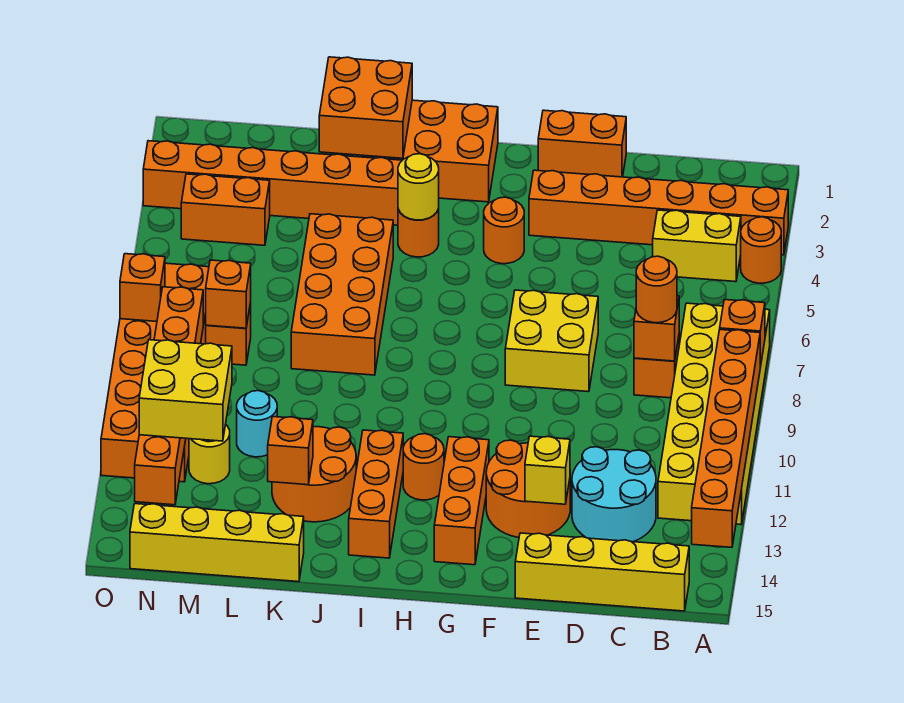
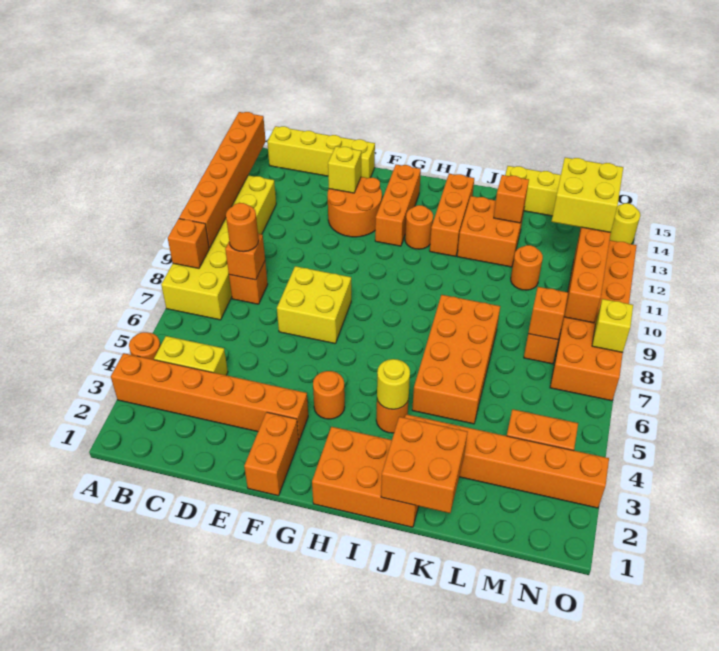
cyan 2x2 round brick [572,447,656,542] -> none
orange 1x2 brick [538,110,626,177] -> orange 1x2 brick turned to [244,412,299,496]
orange 2x2 round brick [272,427,356,522] -> orange 2x2 brick [457,196,524,267]
cyan 1x1 round brick [237,391,277,457] -> orange 1x1 round brick [511,245,543,290]
yellow 1x1 round brick [189,424,230,484] -> yellow 1x1 round brick moved to [610,203,640,244]
orange 1x1 brick [120,254,165,321] -> yellow 1x1 brick [592,299,633,352]

